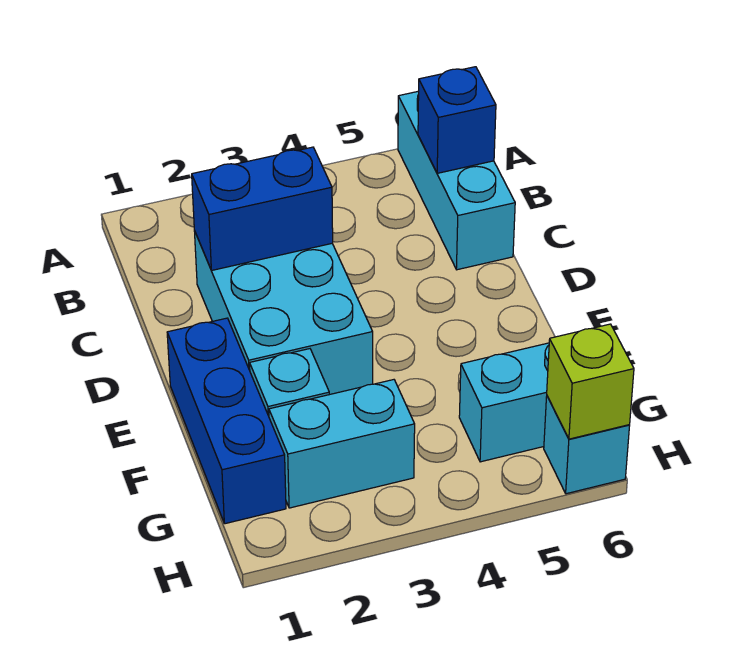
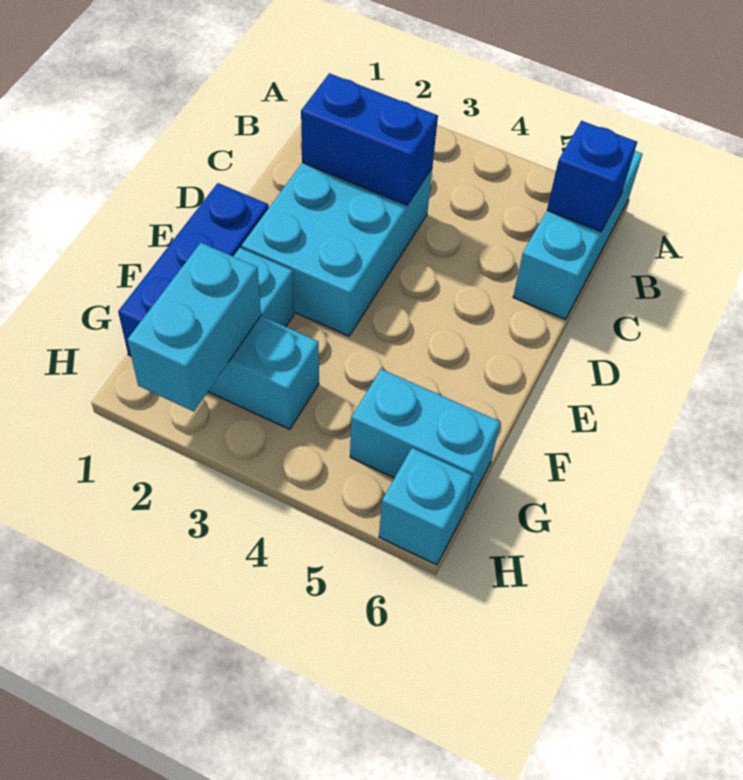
none -> cyan 1x2 brick [127,243,261,412]
lime 1x1 brick [547,324,634,439] -> none

